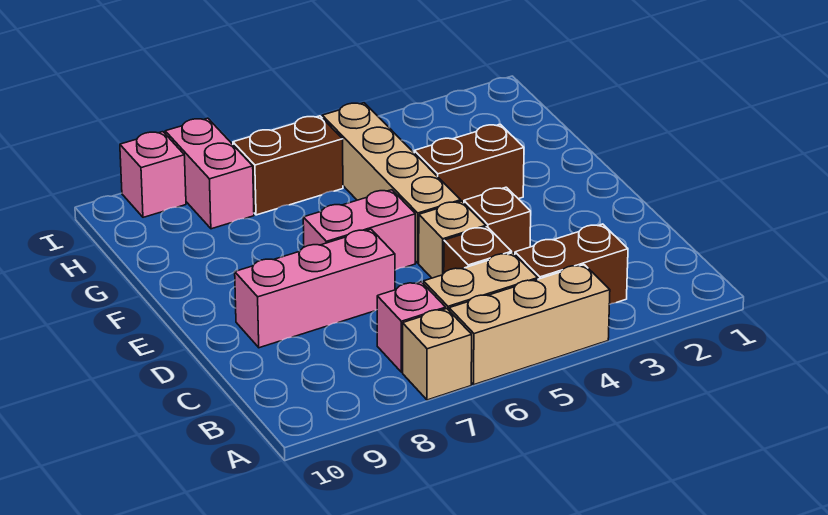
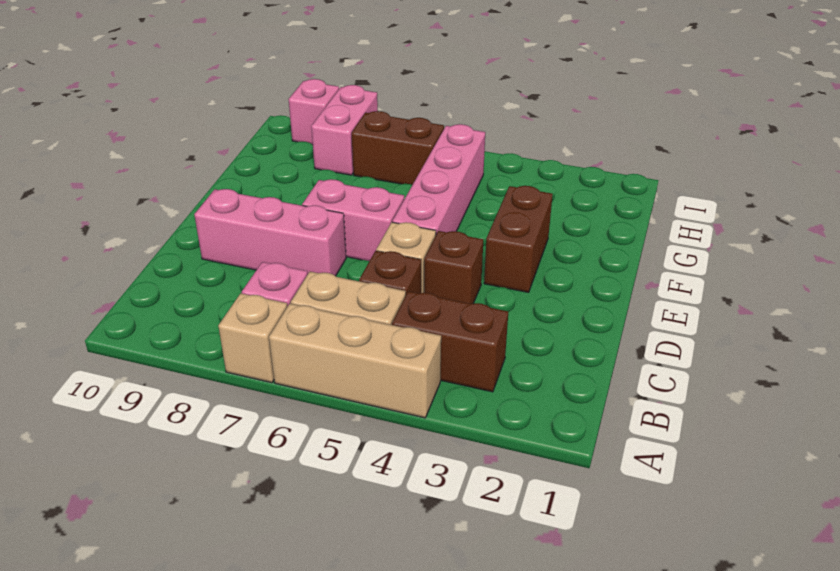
tan 1x4 brick [322,103,461,263] -> pink 1x4 brick [392,124,485,234]
brown 1x2 brick [414,124,524,203] -> brown 1x2 brick turned to [484,186,553,292]

